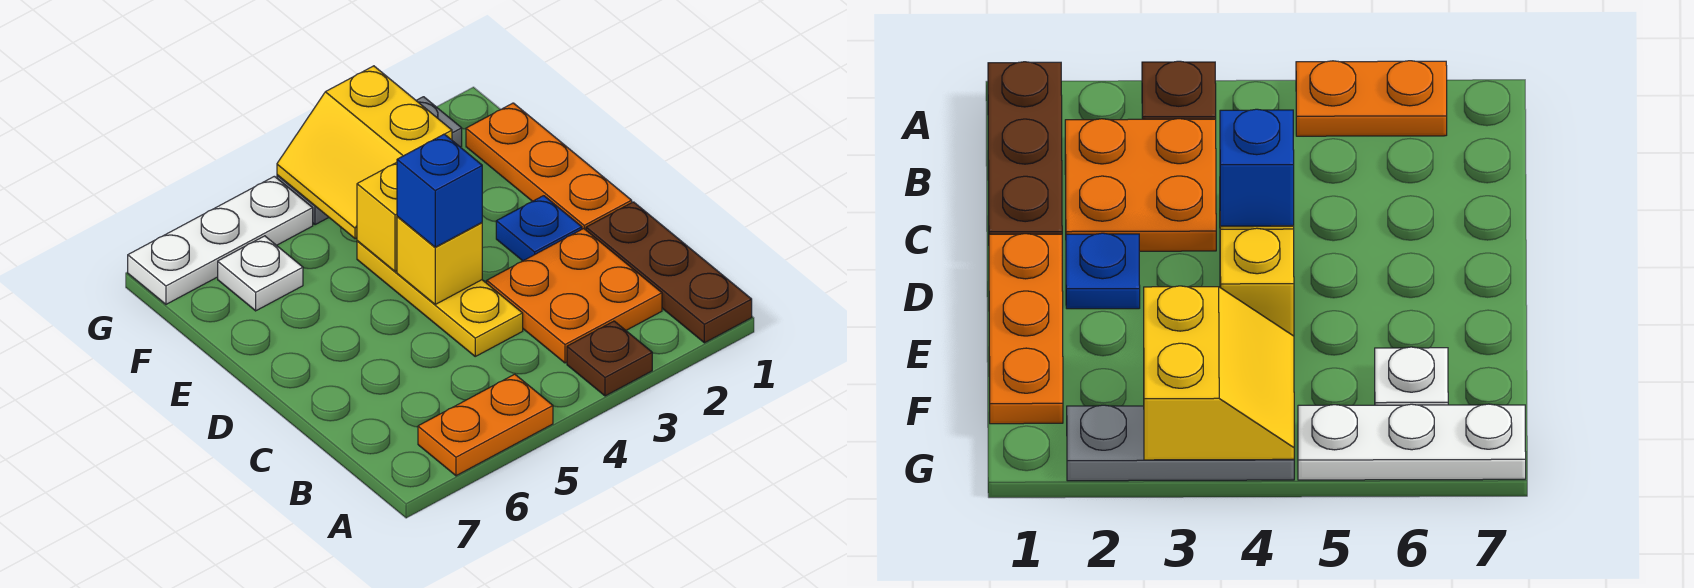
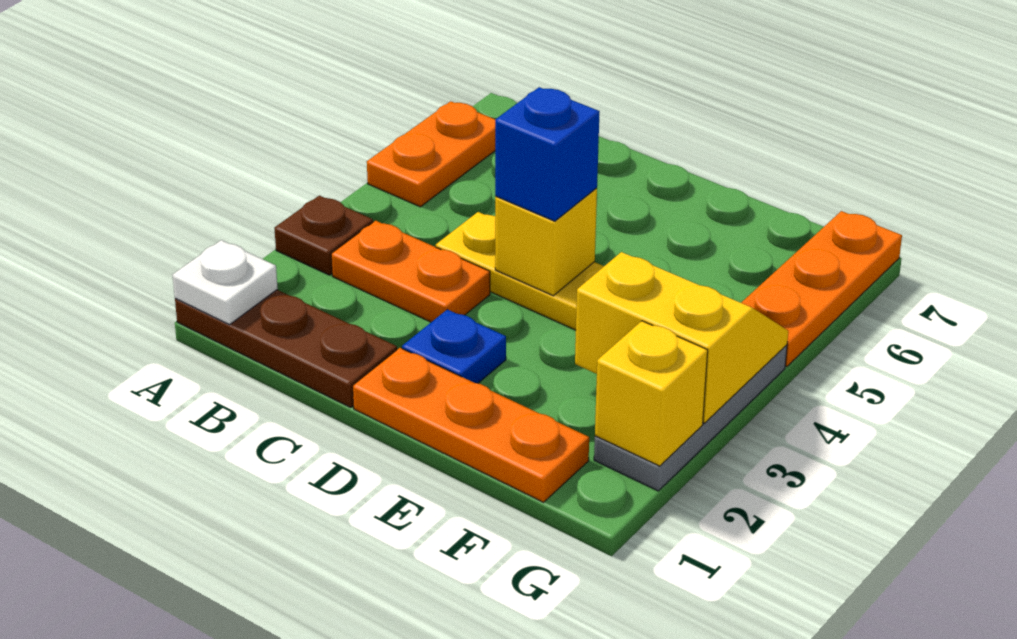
orange 2x2 plate [487,229,662,363] -> orange 1x2 plate [331,221,490,322]
yellow 1x1 brick [357,162,397,272] -> yellow 1x1 brick moved to [595,321,708,466]
white 1x1 plate [218,236,303,311] -> white 1x1 plate moved to [173,240,278,325]
white 1x3 plate [128,176,313,304] -> orange 1x3 plate [741,211,902,367]

